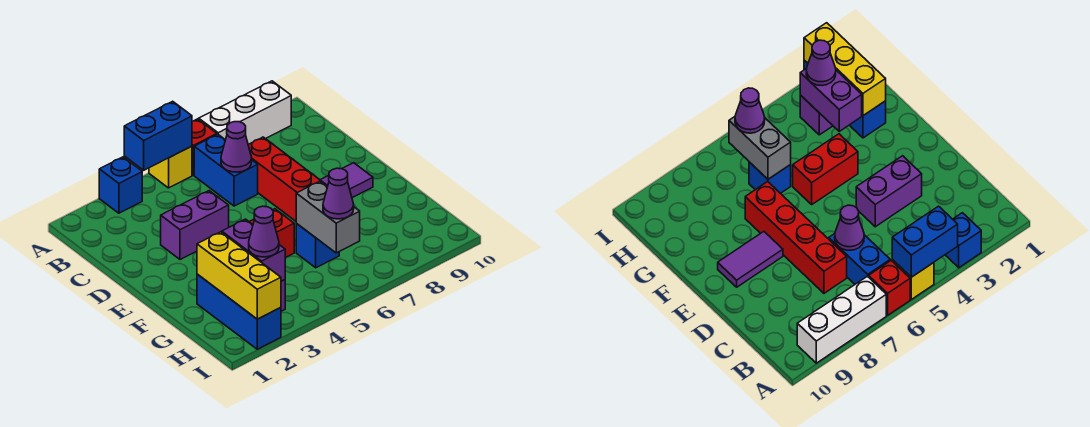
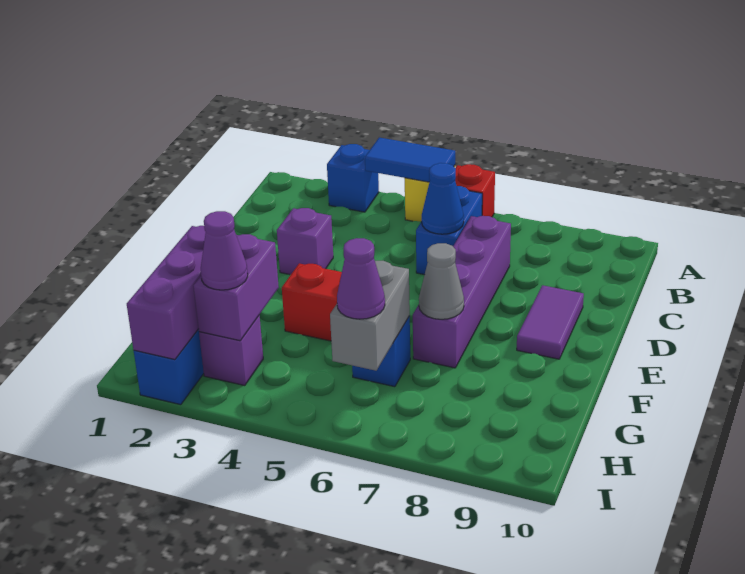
blue 1x2 brick [124,101,192,170] -> blue 1x2 tile [365,138,455,182]
white 1x3 brick [199,81,291,144] -> none
purple 1x1 cone [221,122,252,172] -> blue 1x1 cone [421,163,464,234]
red 1x4 brick [248,137,327,221] -> purple 1x4 brick [413,216,511,368]
purple 1x2 brick [161,191,229,260] -> purple 1x1 brick [277,208,333,275]
purple 1x2 tile [321,163,373,198] -> purple 1x2 tile turned to [517,285,584,359]
none -> grey 1x1 cone [419,243,464,319]
yellow 1x3 brick [197,232,281,319] -> purple 1x3 brick [127,226,206,360]

